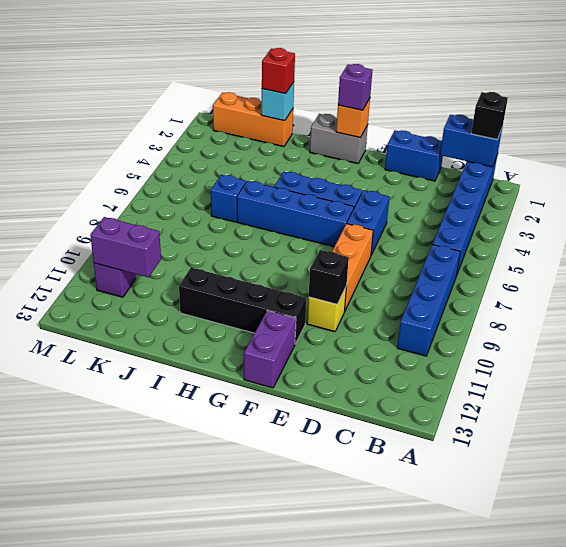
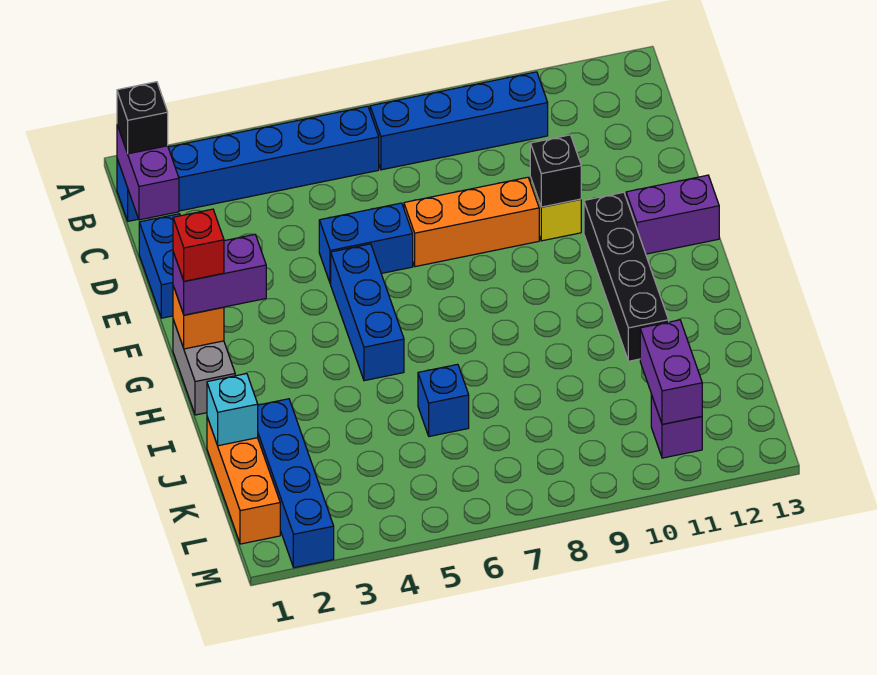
blue 1x2 brick [440,115,502,167] -> purple 1x2 brick [117,125,179,220]
blue 1x4 brick [237,181,354,247] -> blue 1x4 brick moved to [258,399,334,568]
purple 1x1 brick [338,64,373,110] -> purple 1x2 brick [173,235,266,315]
red 1x1 brick [262,48,295,94] -> red 1x1 brick moved to [173,209,224,281]

